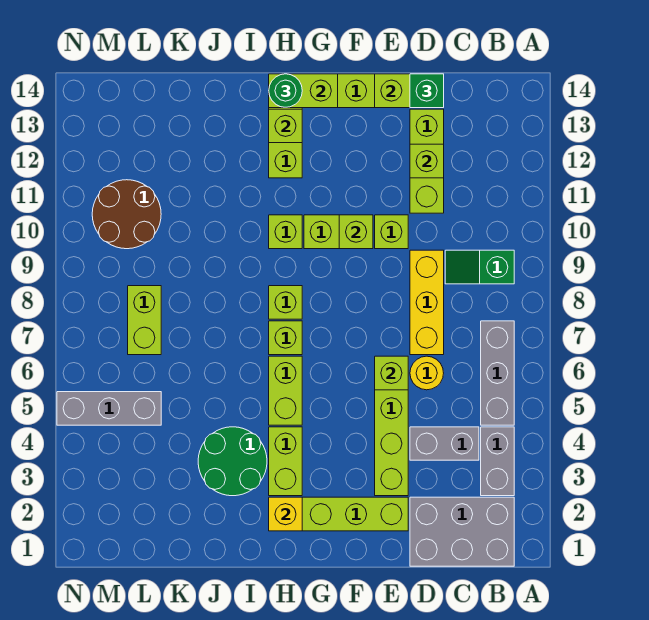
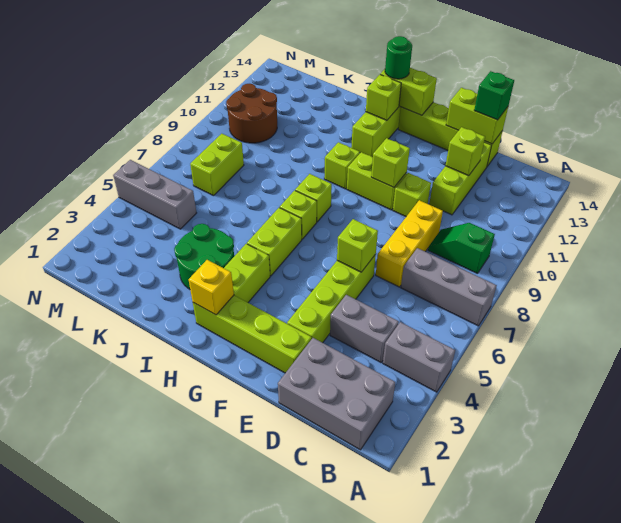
grey 1x2 brick [481,427,514,496] -> grey 1x2 brick turned to [383,322,455,392]
grey 1x3 brick [481,321,514,425] -> grey 1x3 brick turned to [401,248,497,326]
yellow 1x1 round brick [410,356,444,390] -> none

